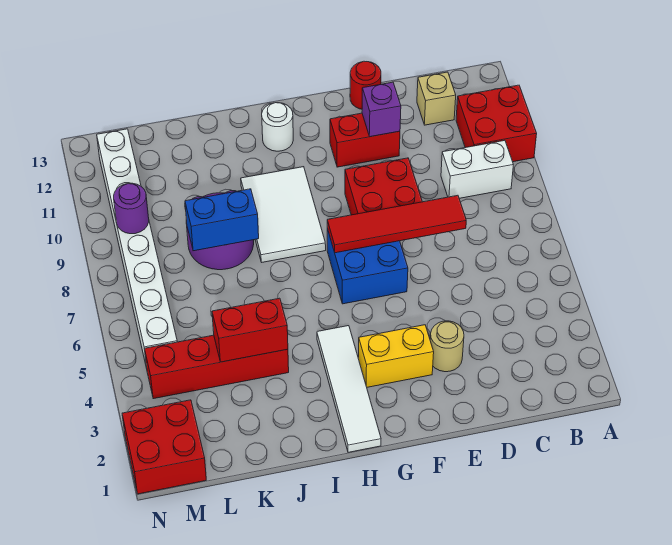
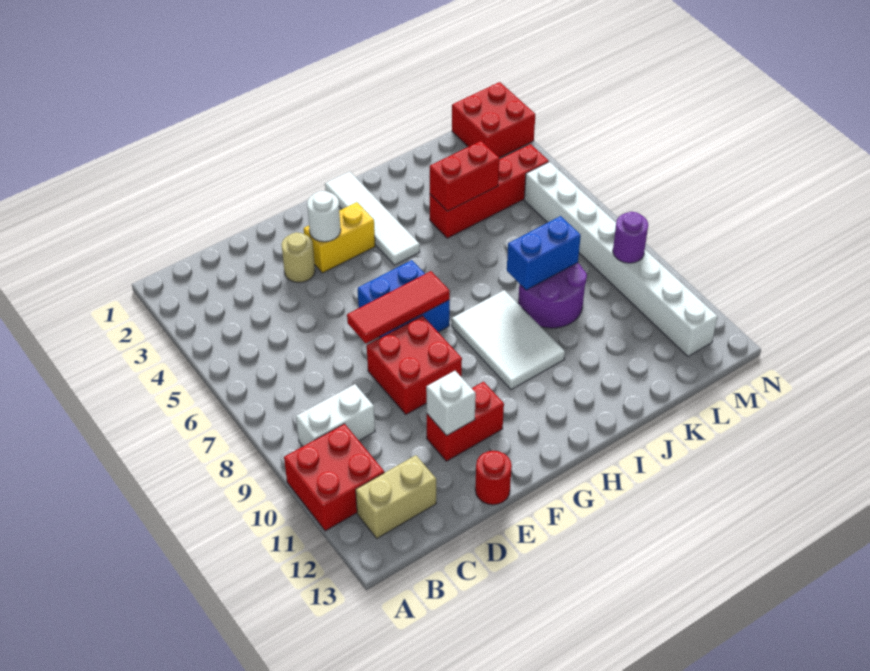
tan 1x1 brick [417,72,456,125] -> tan 1x2 brick [356,455,436,538]
red 1x4 tile [327,195,466,253] -> red 1x3 tile [347,271,450,343]
purple 1x1 brick [362,82,401,137] -> white 1x1 brick [426,371,476,435]
white 1x1 round brick [262,103,293,151] -> white 1x1 round brick moved to [307,191,341,242]

